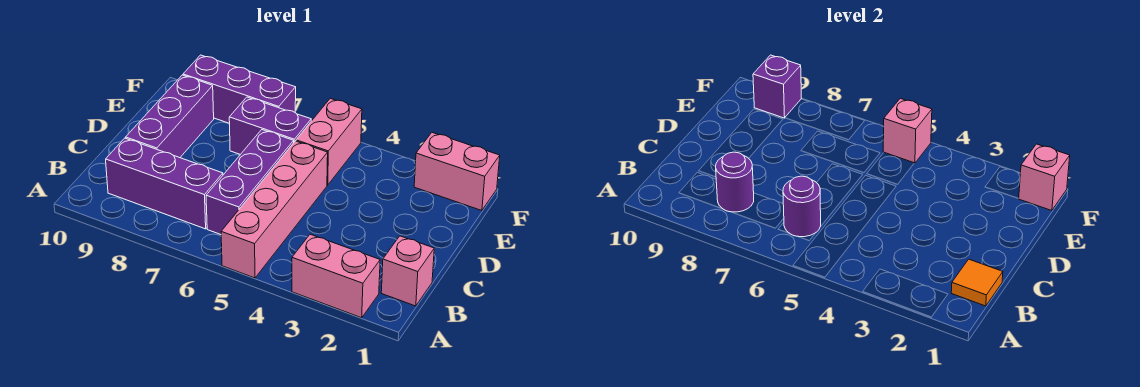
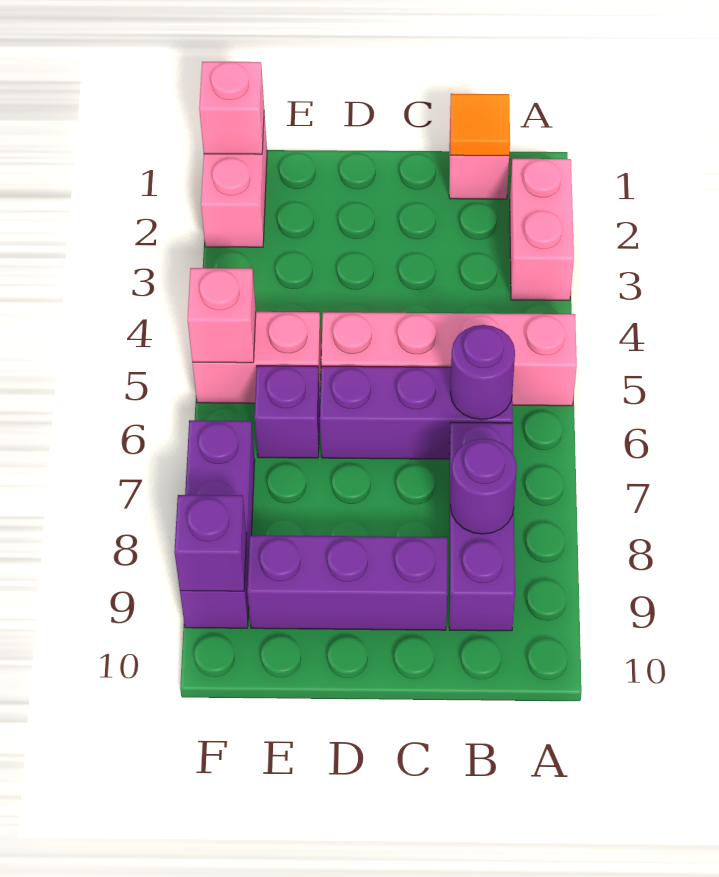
purple 1x2 brick [229,97,311,155] -> purple 1x1 brick [255,366,320,458]

